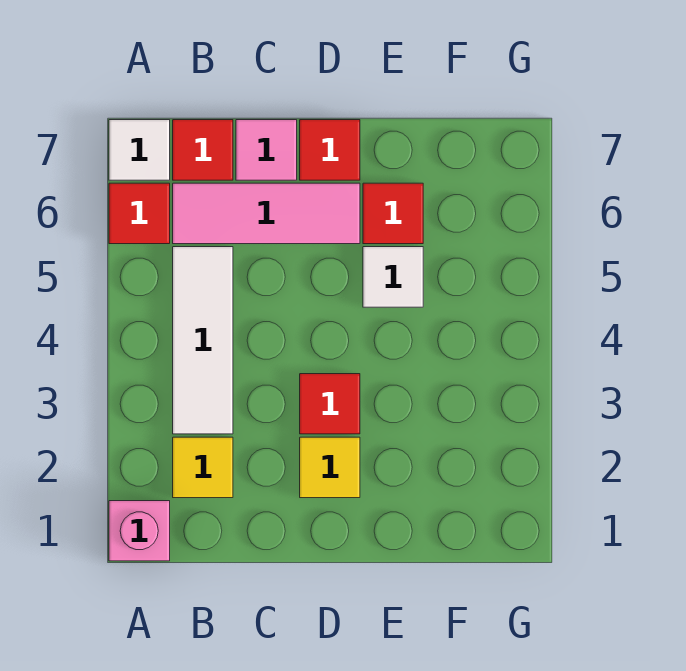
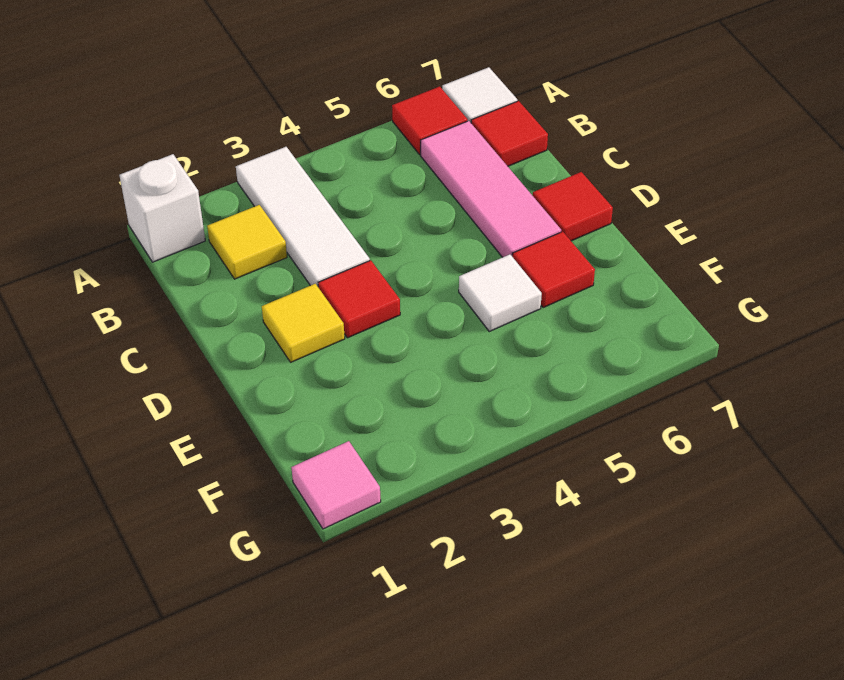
pink 1x1 brick [109,501,170,561] -> white 1x1 brick [120,154,205,262]
white 1x3 tile [173,247,233,434] -> white 1x3 tile turned to [236,147,370,288]
pink 1x1 tile [236,120,297,180] -> pink 1x1 tile moved to [291,441,381,529]

